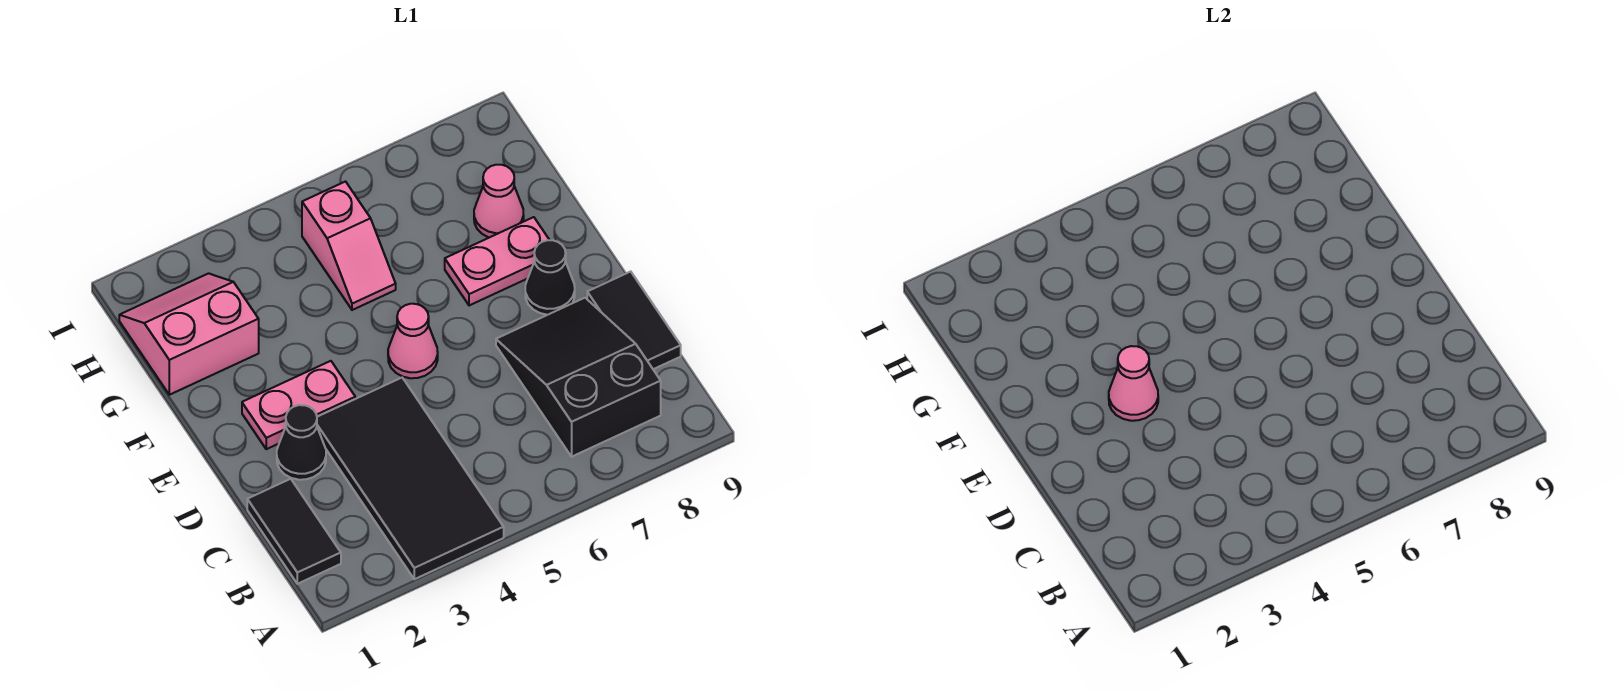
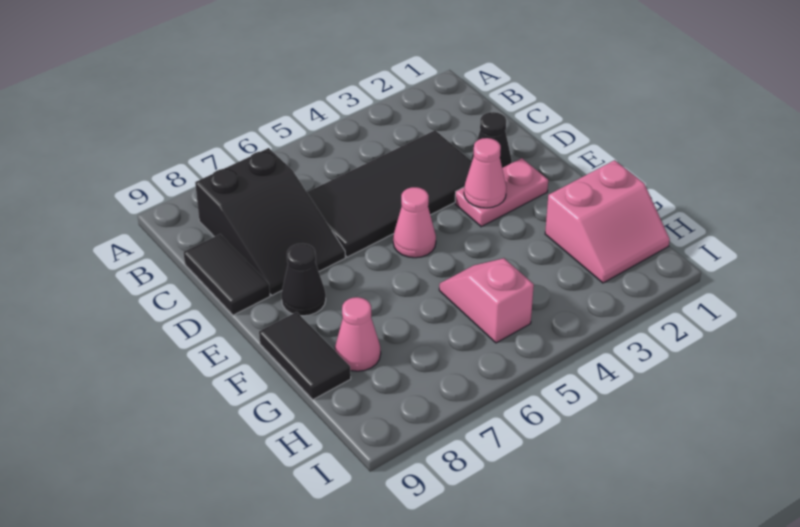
black 2x4 tile [317,378,504,579] -> black 2x4 tile turned to [307,131,472,257]
black 1x2 tile [247,479,341,584] -> black 1x2 tile moved to [259,312,351,400]
pink 1x2 plate [445,217,549,306] -> none

